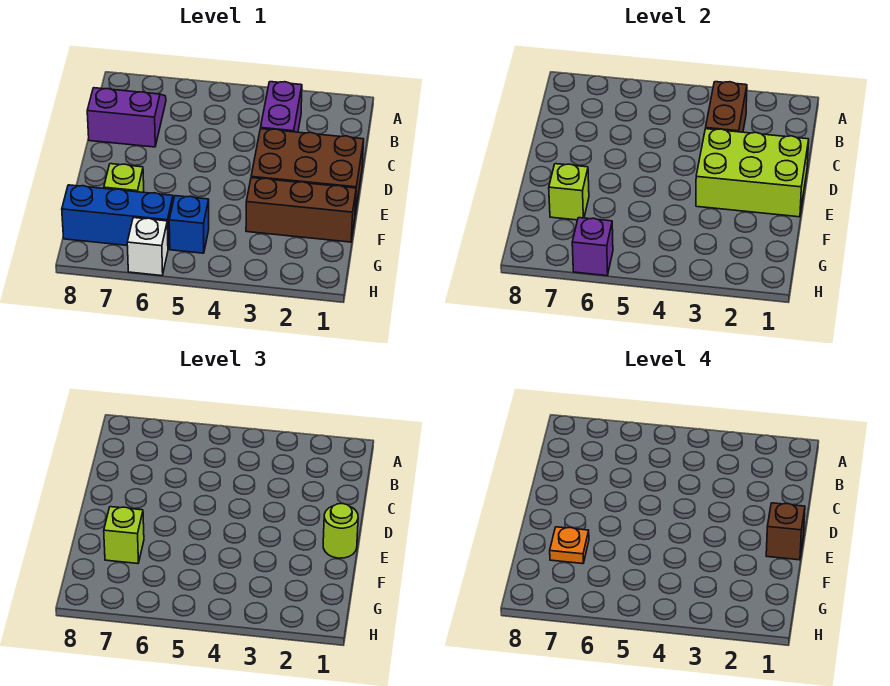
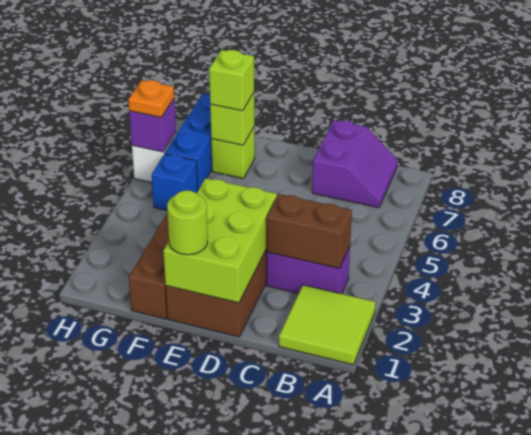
none -> lime 2x2 tile [279,285,376,365]
brown 1x1 brick [766,503,805,560] -> none
orange 1x1 plate [550,527,589,564] -> orange 1x1 plate moved to [128,80,174,117]

